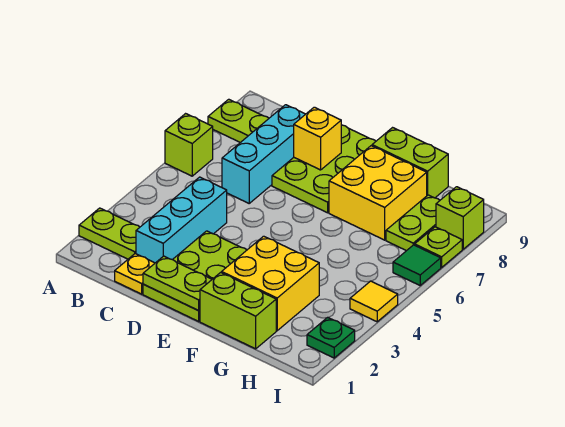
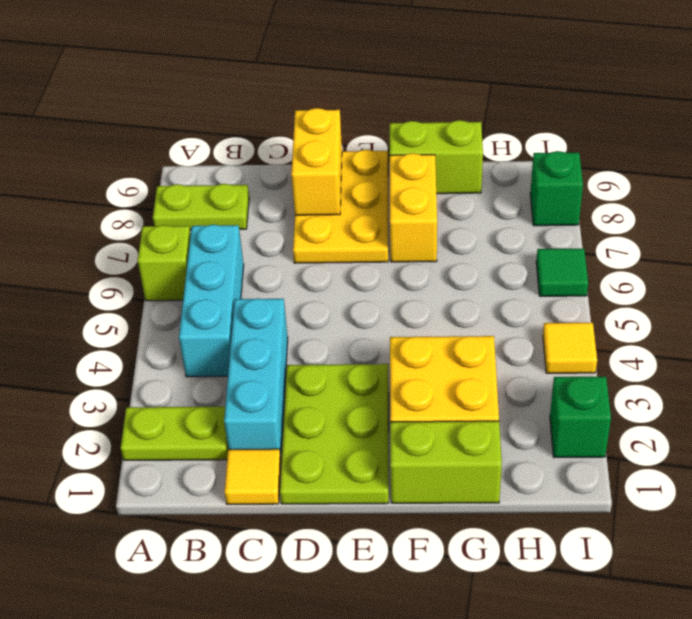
yellow 1x1 plate [115,254,155,294] -> yellow 1x1 tile [225,449,281,504]
cyan 1x3 brick [222,105,305,203] -> cyan 1x3 brick moved to [179,224,244,377]
lime 1x2 plate [143,256,212,311] -> none
lime 2x3 plate [272,125,376,213] -> yellow 2x3 plate [293,150,388,263]
yellow 1x1 brick [294,107,341,170] -> yellow 1x2 brick [291,108,342,215]
yellow 2x2 brick [329,146,427,240] -> yellow 1x2 brick [390,153,437,262]
lime 1x2 plate [386,195,440,251] -> none
green 1x1 plate [307,317,355,358] -> green 1x1 brick [550,377,611,457]
lime 1x1 plate [415,227,462,267] -> none
lime 1x1 brick [436,187,484,249] -> green 1x1 brick [530,151,583,226]

